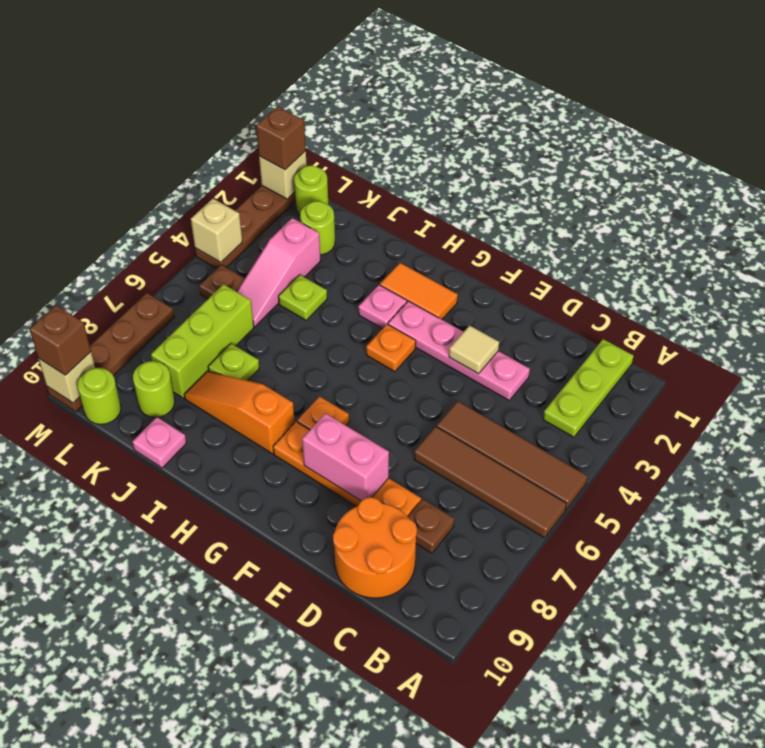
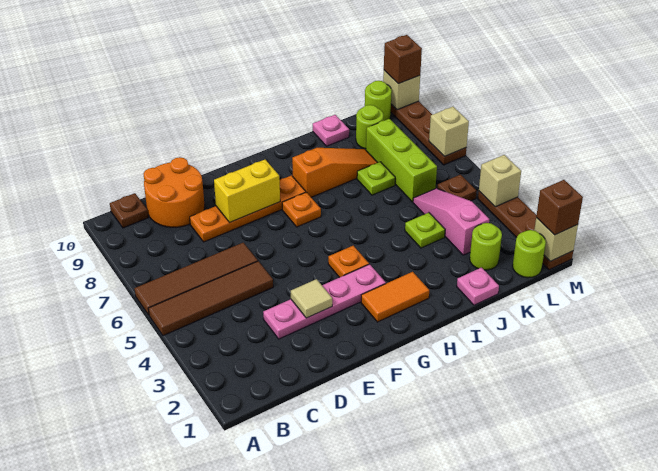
lime 1x3 plate [543,339,634,437] -> none
brown 1x1 plate [408,499,454,553] -> brown 1x1 plate moved to [110,193,148,228]
pink 1x2 brick [302,413,389,501] -> yellow 1x2 brick [214,160,280,223]
pink 1x1 plate [358,285,407,329] -> pink 1x1 plate moved to [457,268,499,305]
none -> tan 1x1 brick [429,107,469,156]

